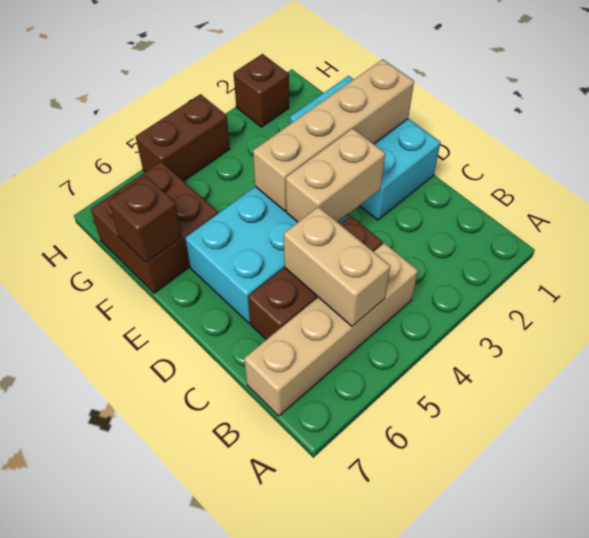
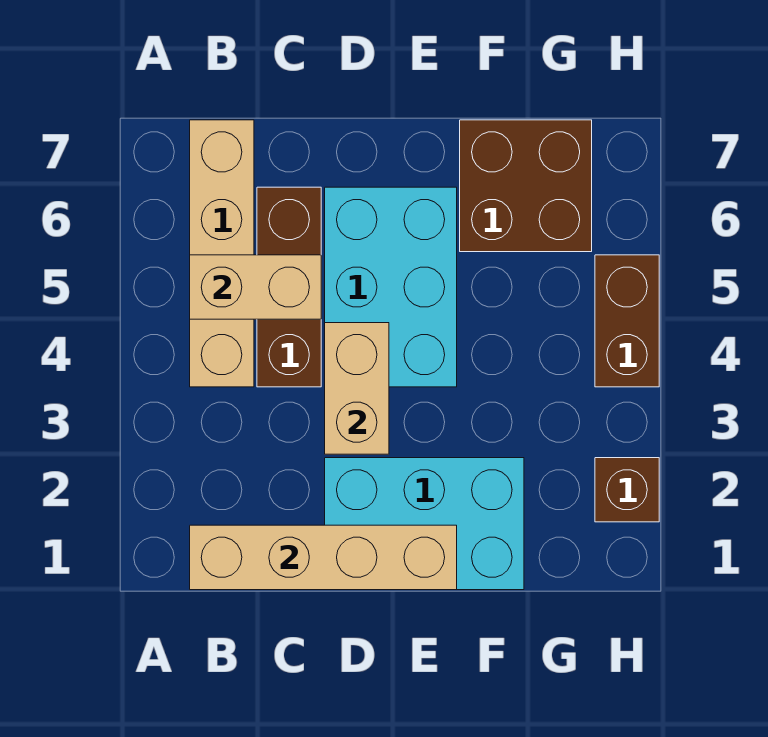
tan 1x4 brick [253,59,414,211] -> tan 1x4 brick turned to [190,525,457,590]
brown 1x1 brick [108,176,182,263] -> none

